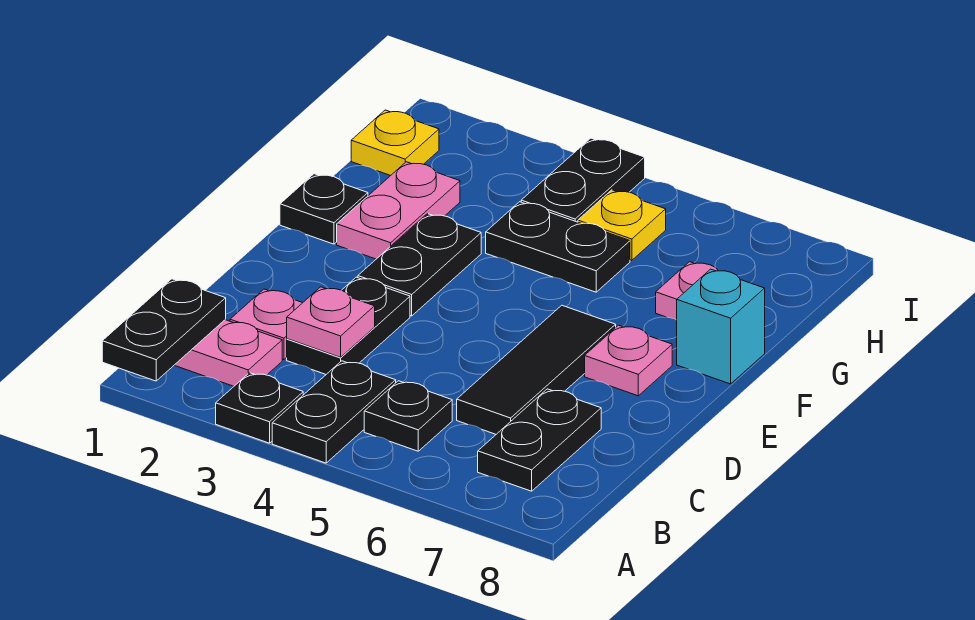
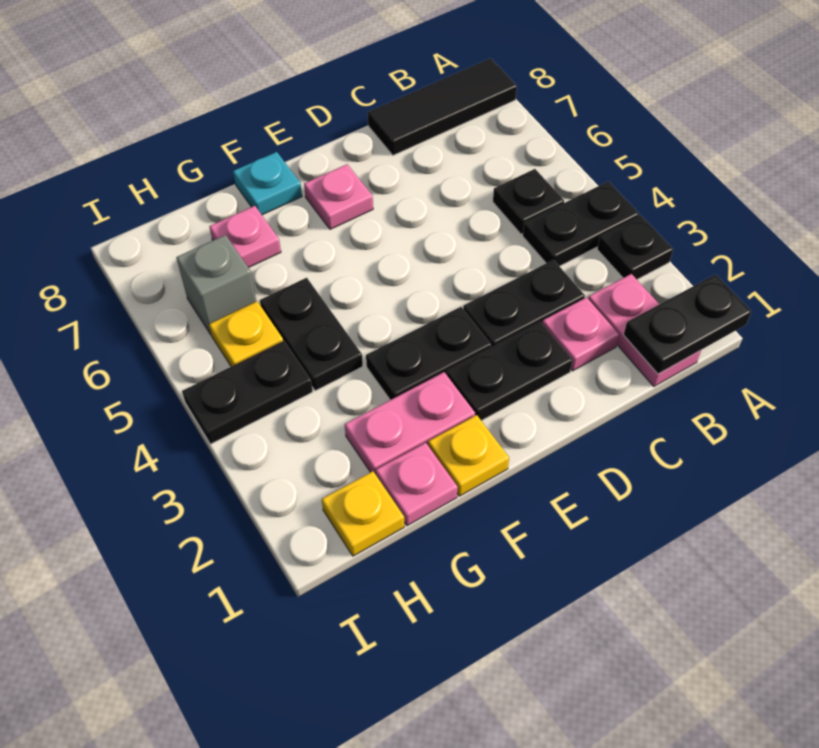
black 1x2 plate [478,389,601,491] -> black 1x2 plate moved to [446,322,573,421]
pink 1x1 plate [287,287,375,357] -> pink 1x1 plate moved to [376,443,458,526]
black 1x3 tile [457,305,616,434] -> black 1x3 tile moved to [368,58,517,155]
black 1x1 plate [280,174,368,244] -> yellow 1x1 plate [428,415,509,496]
cyan 1x1 brick [677,269,765,384] -> cyan 1x1 plate [233,152,302,215]
none -> grey 1x1 brick [176,235,256,334]

